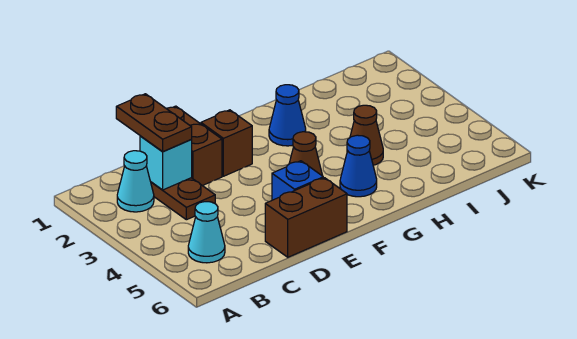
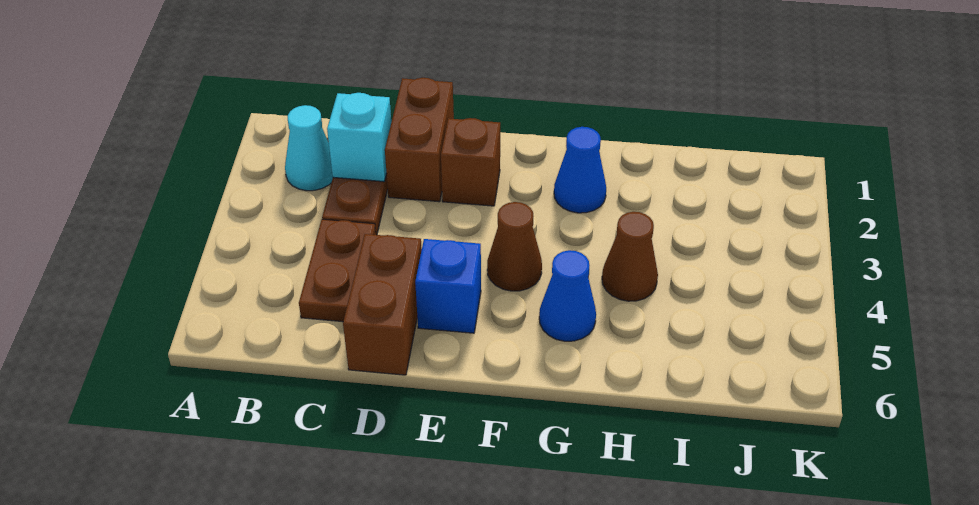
cyan 1x1 cone [188,202,225,263] -> none
brown 1x2 plate [116,94,192,152] -> brown 1x2 plate moved to [299,219,376,322]
brown 1x2 brick [265,178,347,257] -> brown 1x2 brick turned to [343,234,422,375]

